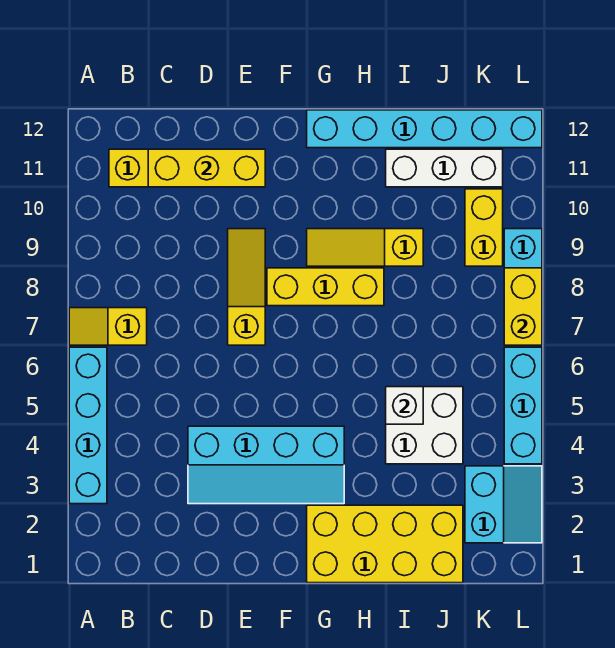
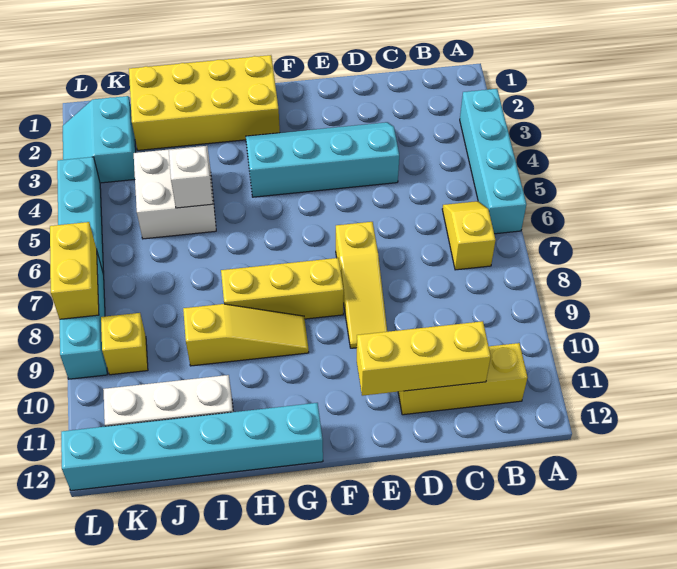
yellow 1x2 slope [69,308,147,345] -> yellow 1x2 slope turned to [442,201,496,270]
yellow 1x2 brick [465,189,503,266] -> yellow 1x1 brick [101,313,148,375]

